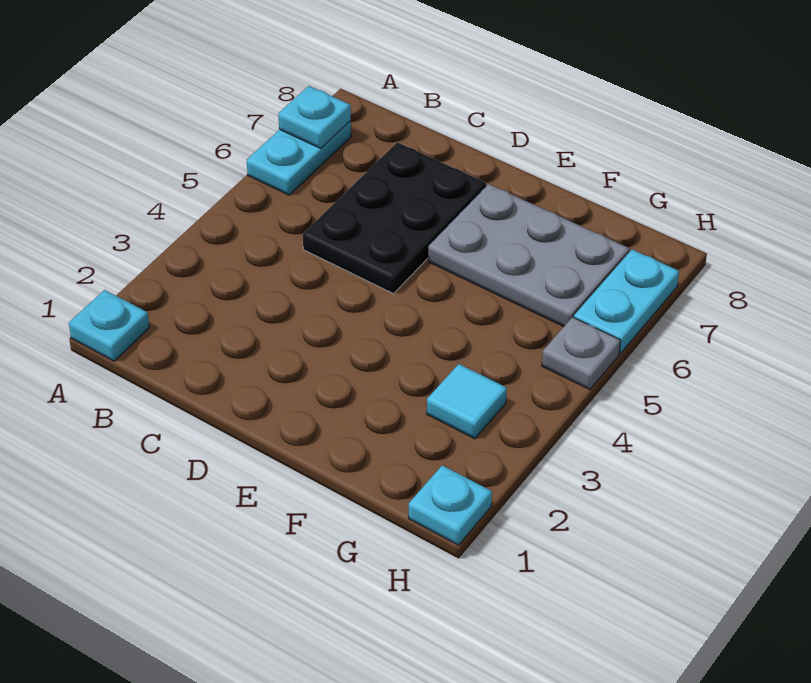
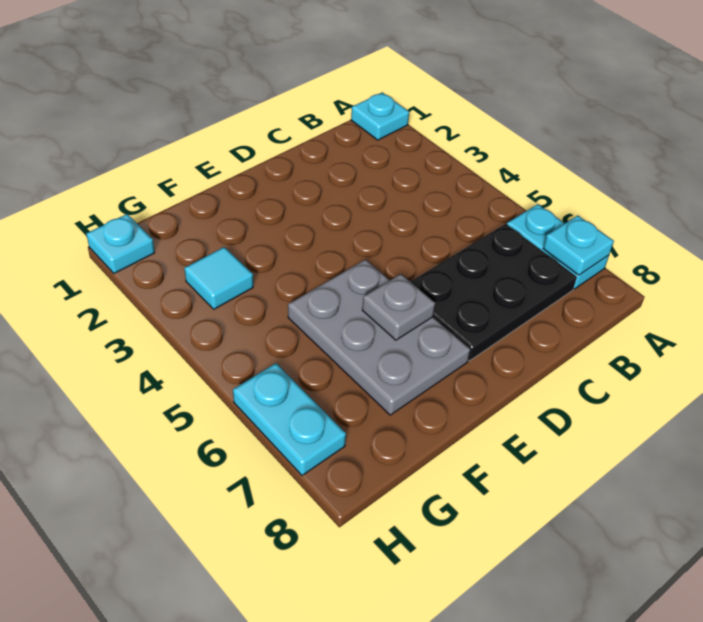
black 2x3 plate [303,142,486,294] -> black 2x3 plate turned to [410,224,577,361]
grey 2x3 plate [428,184,630,327] -> grey 2x3 plate turned to [288,260,470,415]
grey 1x1 plate [542,317,621,390] -> grey 1x1 plate moved to [362,274,435,340]

